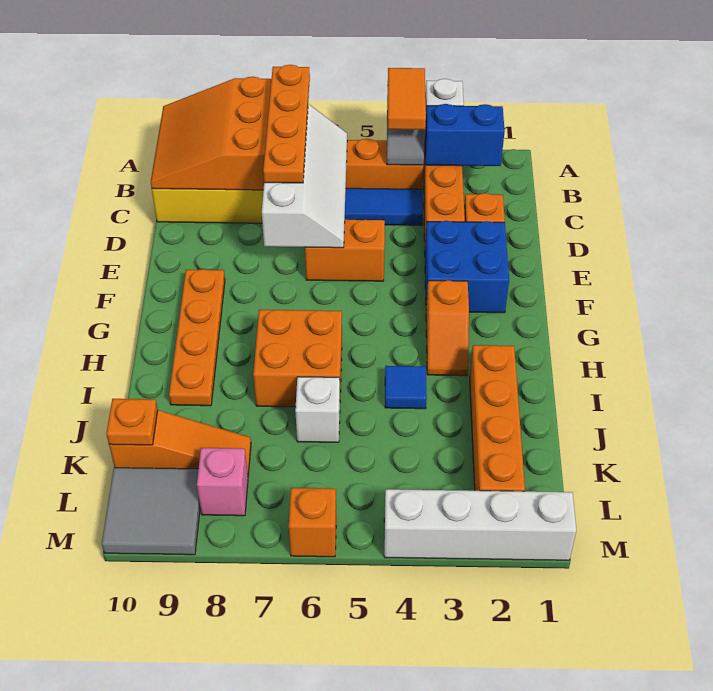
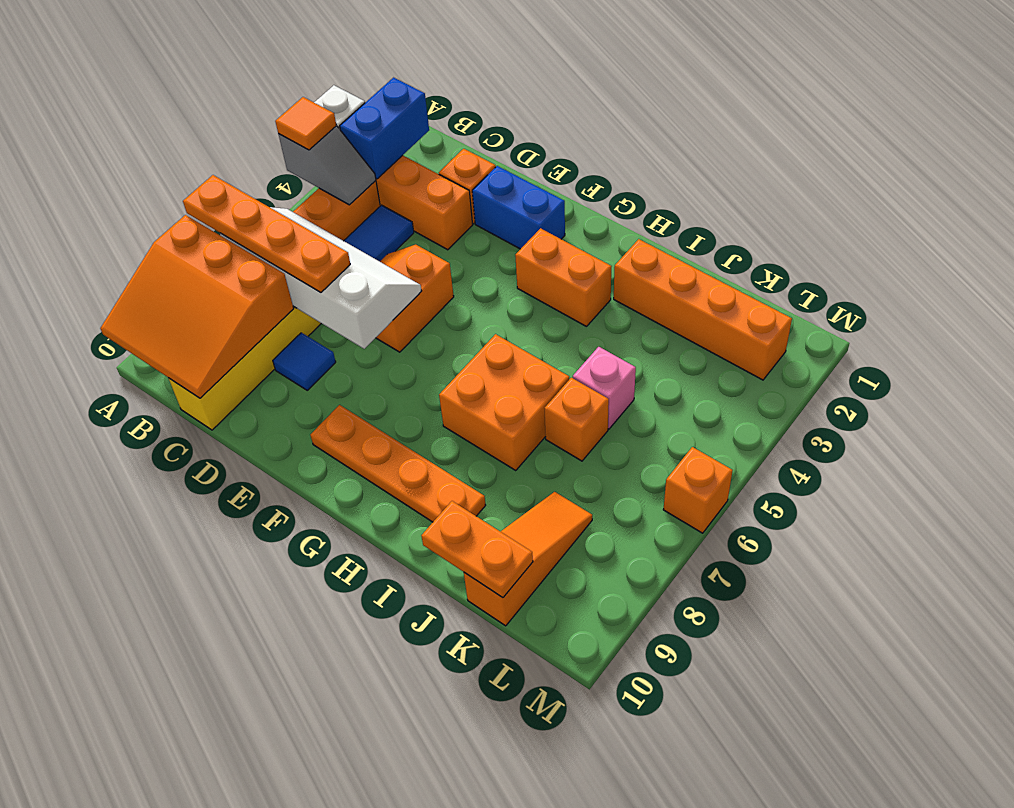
orange 1x2 tile [388,68,426,130] -> orange 1x1 tile [275,97,336,150]
blue 2x2 brick [425,221,509,313] -> blue 1x2 brick [472,166,565,249]
orange 1x2 slope [426,280,469,376] -> orange 1x2 brick [515,228,612,327]
blue 1x1 tile [385,366,427,409] -> blue 1x1 tile moved to [273,333,336,390]
white 1x1 brick [295,377,340,442] -> orange 1x1 brick [545,378,609,461]
orange 1x1 plate [106,399,158,445] -> orange 1x2 plate [421,501,533,598]
pink 1x1 brick [197,448,248,516] -> pink 1x1 brick moved to [573,347,636,429]
grey 2x2 tile [102,468,200,555] -> none
white 1x4 brick [384,489,576,560] -> none

